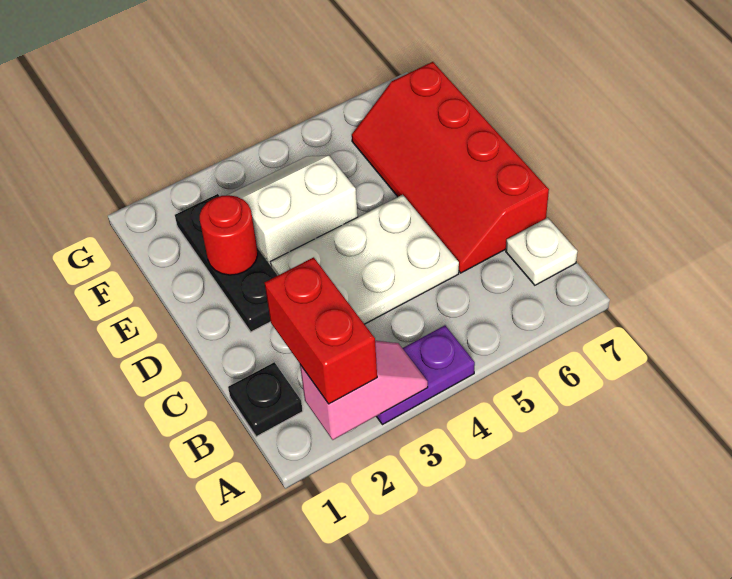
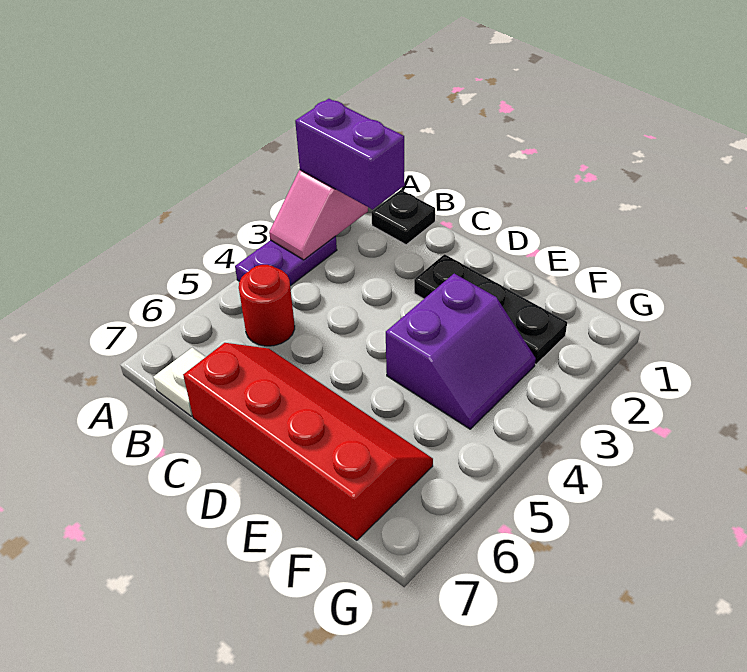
red 1x2 brick [265,257,377,404] -> purple 1x2 brick [295,99,405,209]
white 2x3 plate [271,195,459,324] -> none
red 1x1 round brick [200,195,258,275] -> red 1x1 round brick moved to [239,265,295,346]
white 2x2 slope [228,156,358,266] -> purple 2x2 slope [386,274,536,429]

